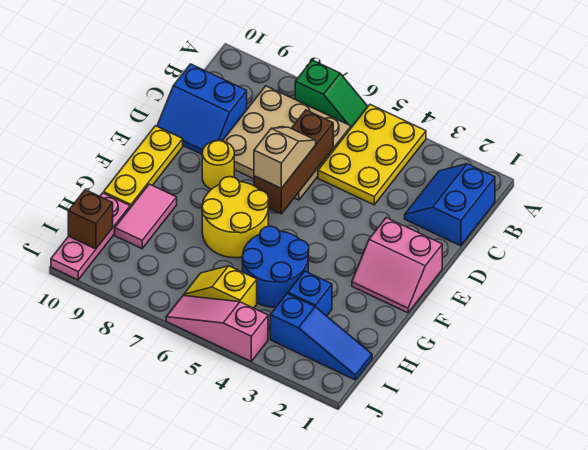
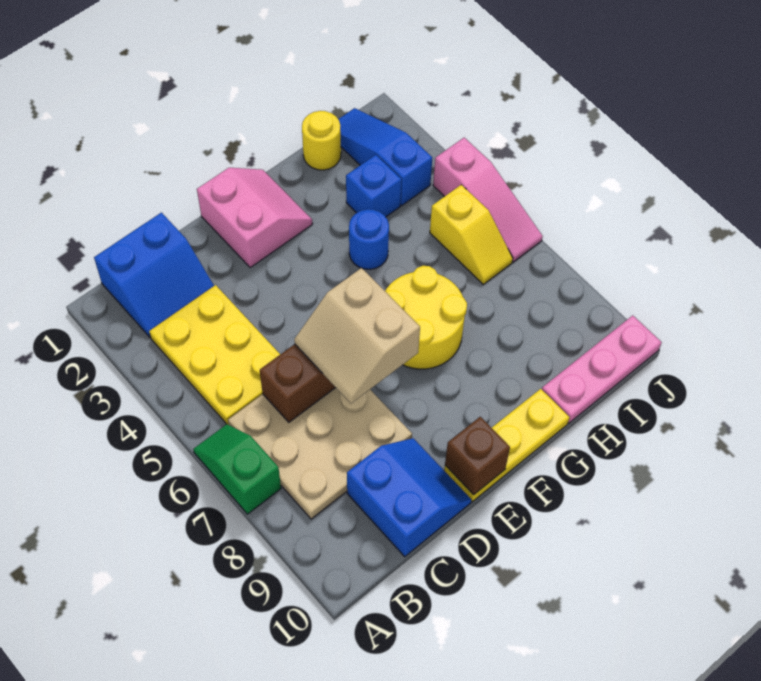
yellow 2x3 plate [318,105,426,205] -> yellow 2x3 plate turned to [149,285,280,425]
tan 1x2 slope [254,127,316,188] -> tan 2x2 slope [294,268,420,403]
yellow 1x1 round brick [202,141,234,189] -> yellow 1x1 round brick moved to [302,111,341,170]
blue 2x2 round brick [242,226,309,307] -> blue 1x1 round brick [349,209,389,269]
pink 1x2 tile [115,184,177,249] -> none
brown 1x1 brick [68,190,113,249] -> brown 1x1 brick moved to [445,417,510,495]

